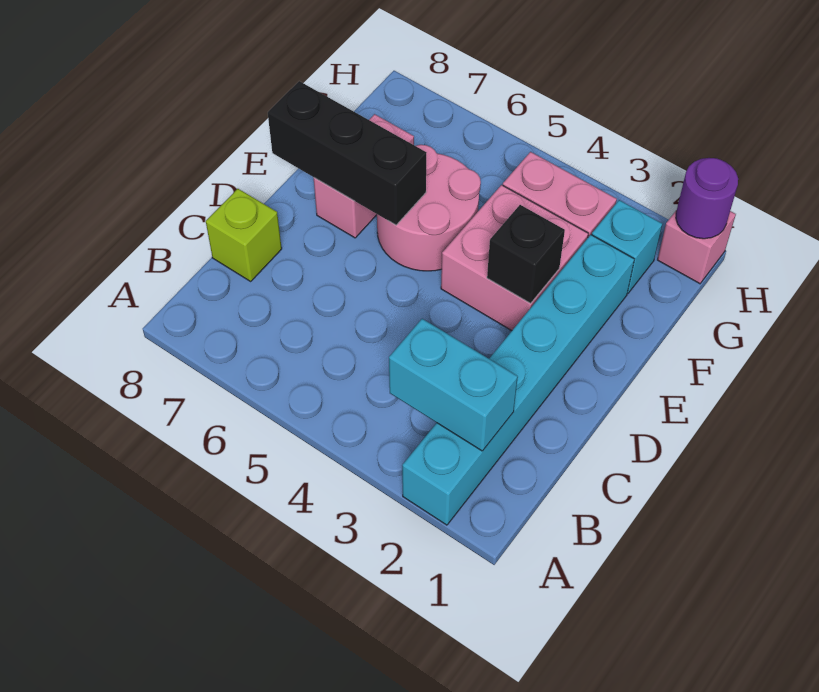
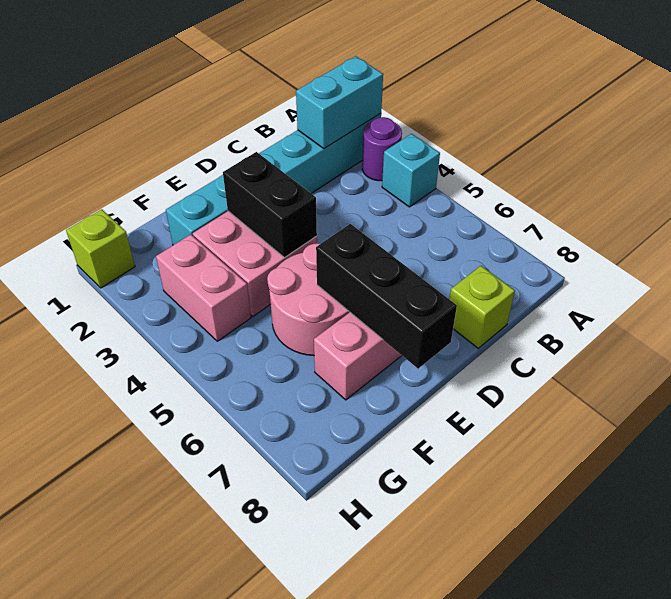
cyan 1x2 brick [389,319,518,451] -> cyan 1x2 brick turned to [296,56,383,149]
black 1x1 brick [487,205,565,303] -> black 1x2 brick [223,152,317,258]
cyan 1x1 brick [592,200,662,293] -> cyan 1x1 brick moved to [382,134,440,207]
pink 1x1 brick [658,210,736,284] -> lime 1x1 brick [66,209,135,288]
purple 1x1 round brick [676,158,738,239] -> purple 1x1 round brick moved to [362,117,402,181]

